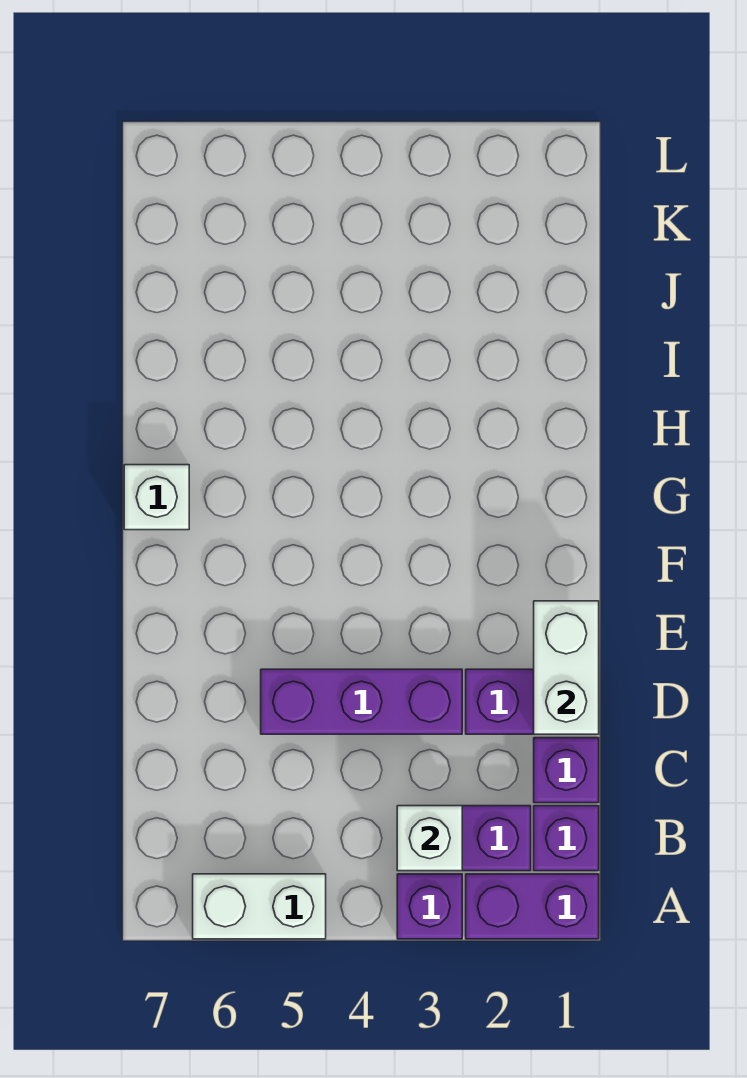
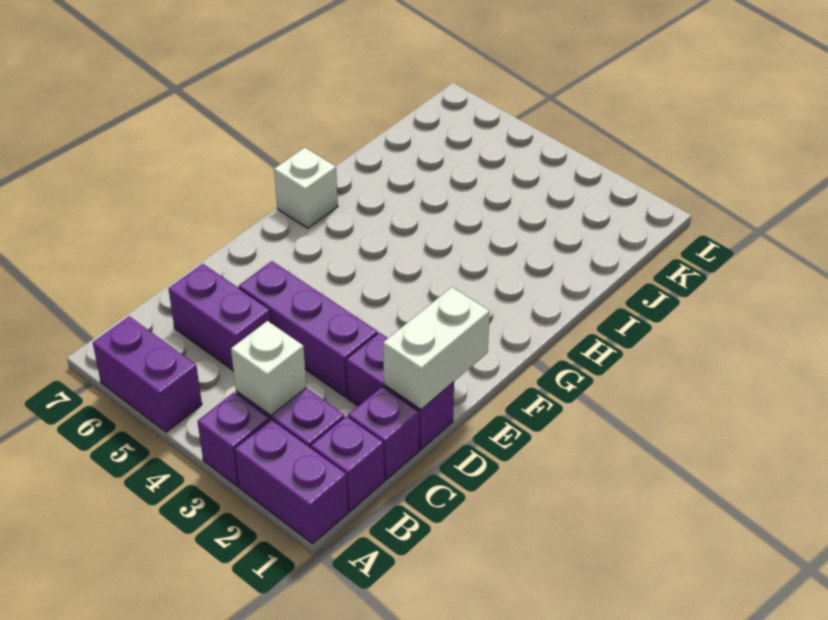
white 1x2 brick [193,874,326,939] -> purple 1x2 brick [93,316,202,432]
none -> purple 1x2 brick [168,264,271,371]

